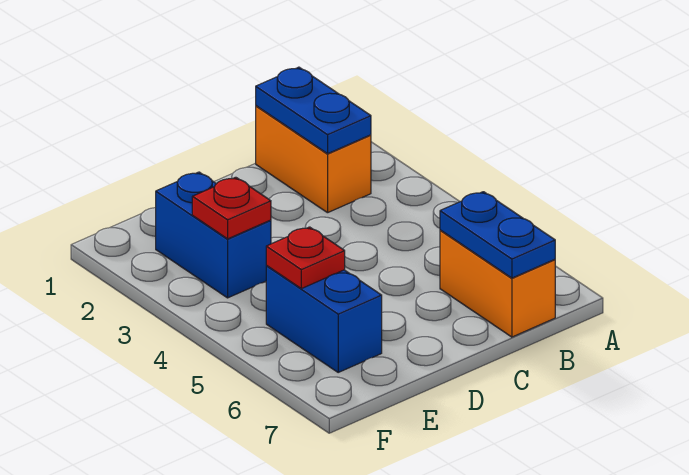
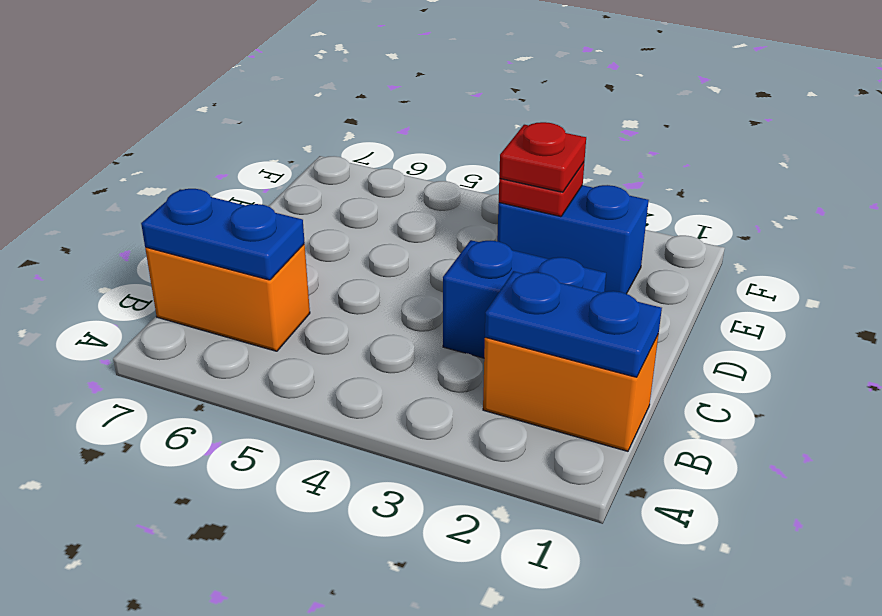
blue 1x2 brick [266,266,382,372] -> blue 1x2 brick moved to [443,240,606,358]
red 1x1 plate [266,227,345,289] -> red 1x1 plate moved to [499,122,586,192]

